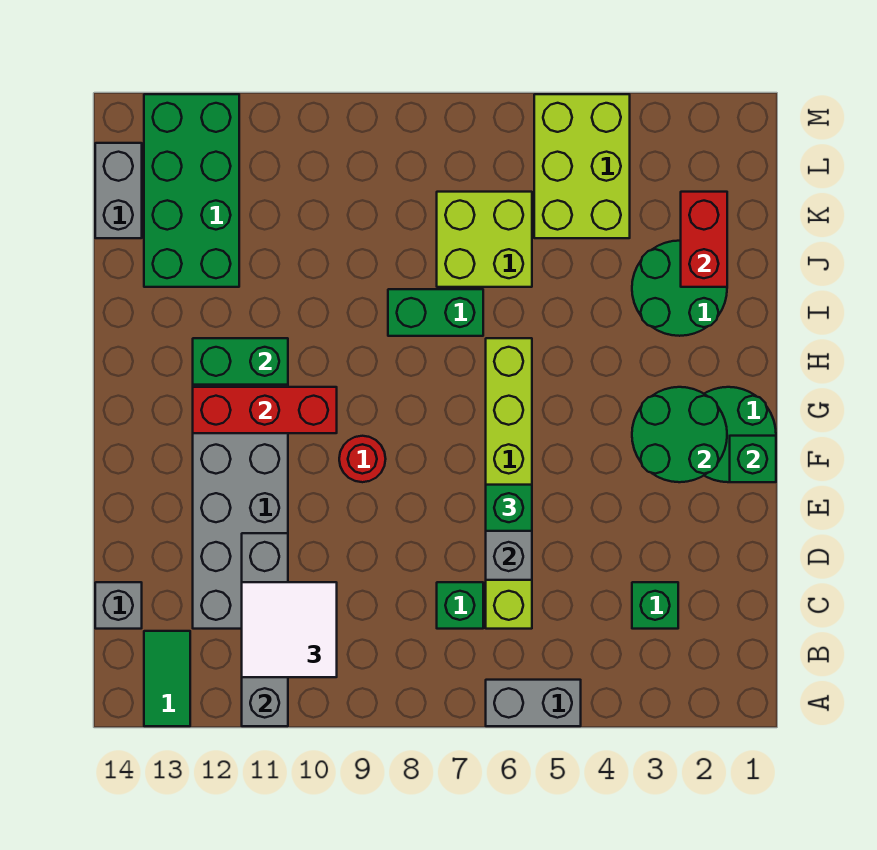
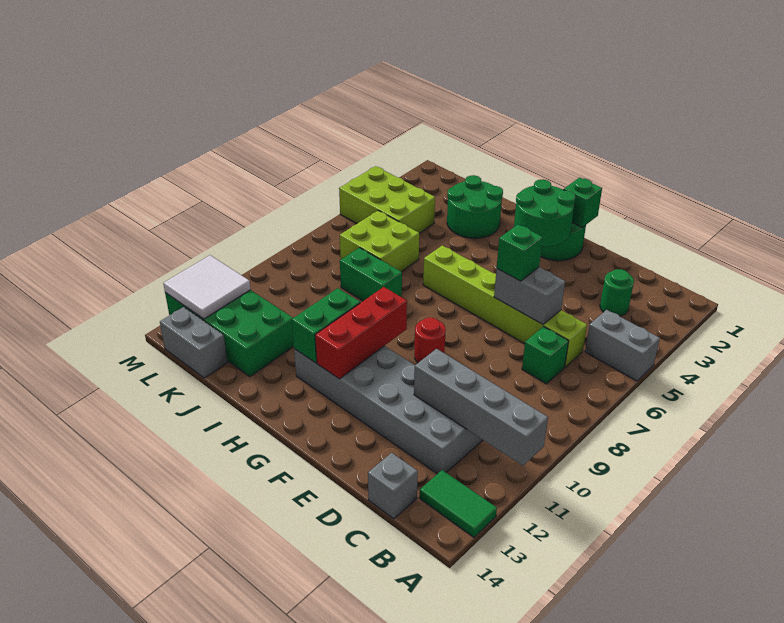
grey 1x2 brick [486,680,581,726] -> grey 1x2 brick turned to [585,310,660,381]
white 2x2 tile [242,582,337,677] -> white 2x2 tile moved to [163,255,251,319]
green 1x1 brick [632,582,678,629] -> green 1x1 round brick [600,269,634,316]
green 1x2 brick [388,289,483,336] -> green 1x2 brick turned to [340,248,402,301]
red 1x2 brick [681,192,727,287] -> none

